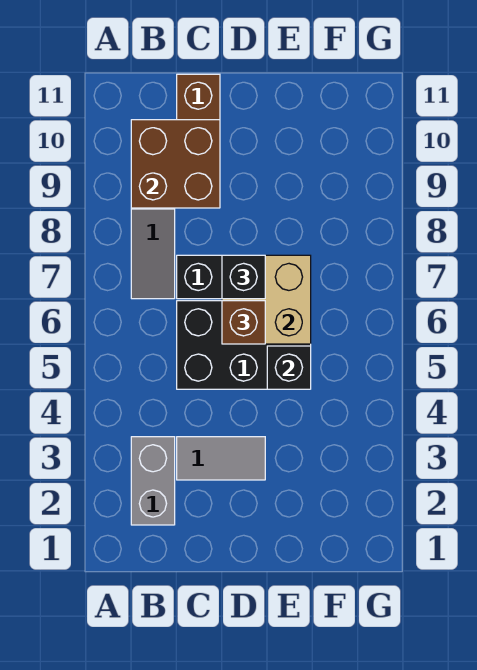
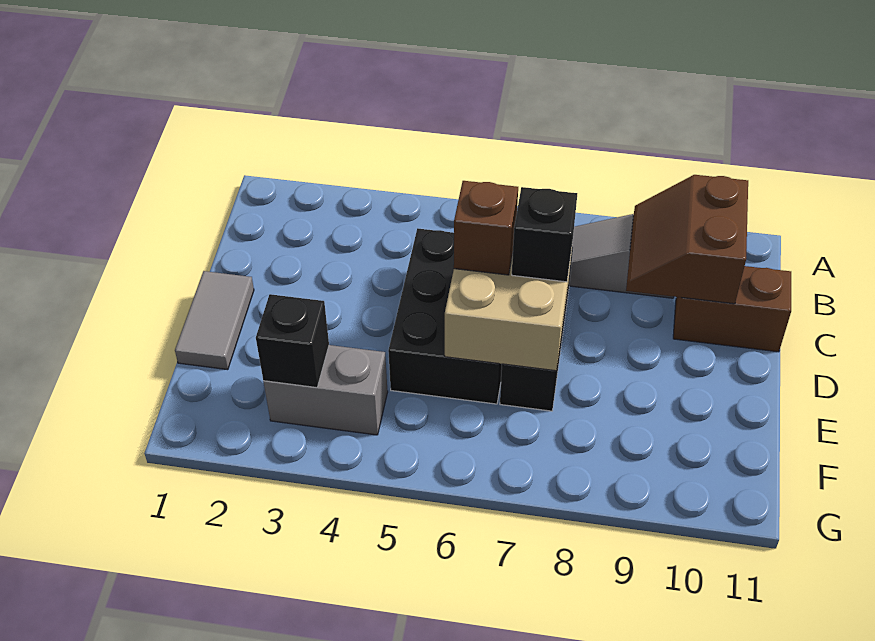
grey 1x2 brick [131,437,175,525] -> grey 1x2 brick moved to [263,345,388,435]
brown 2x2 brick [131,120,220,208] -> brown 2x2 slope [626,175,748,304]
grey 1x2 tile [177,437,265,480] -> grey 1x2 tile moved to [175,271,254,370]
black 1x1 brick [267,346,311,389] -> black 1x1 brick moved to [256,294,329,388]

